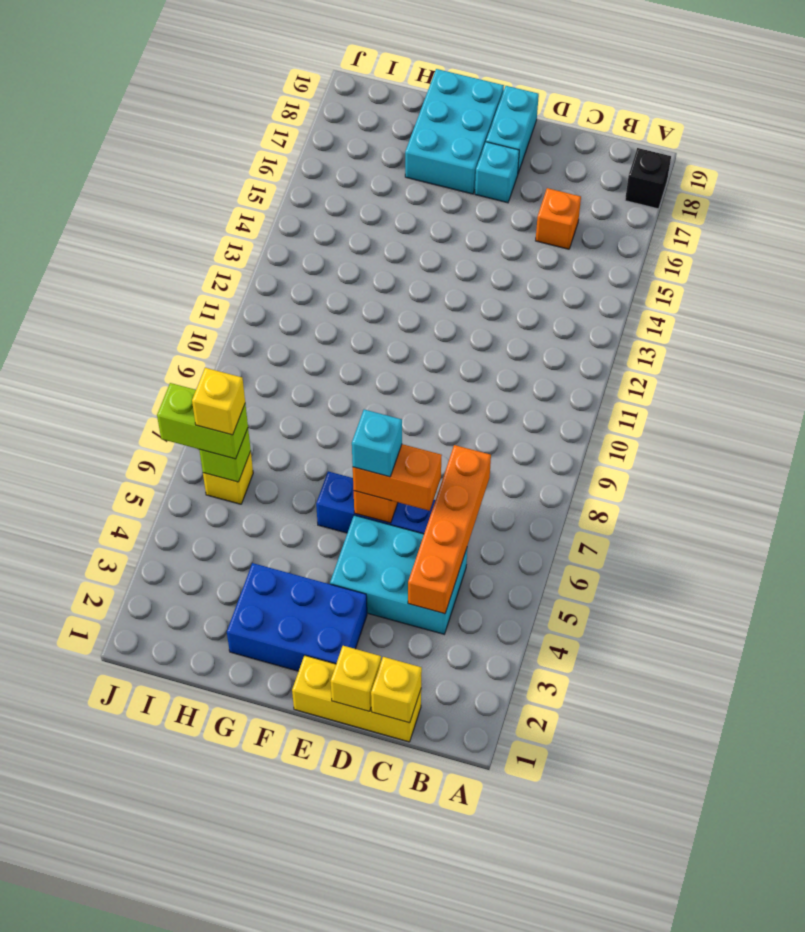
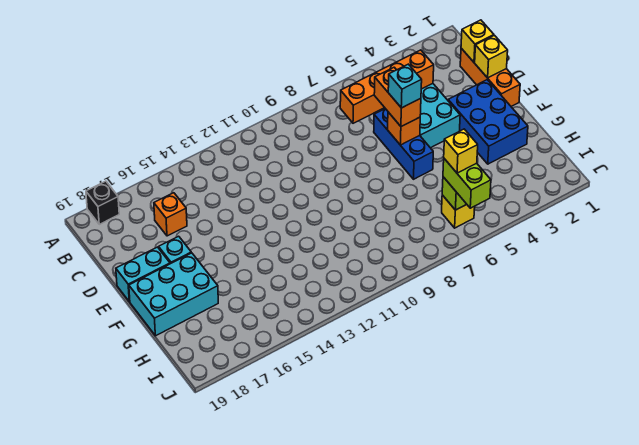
yellow 1x3 brick [292,655,421,742] -> orange 1x3 brick [460,48,520,106]

